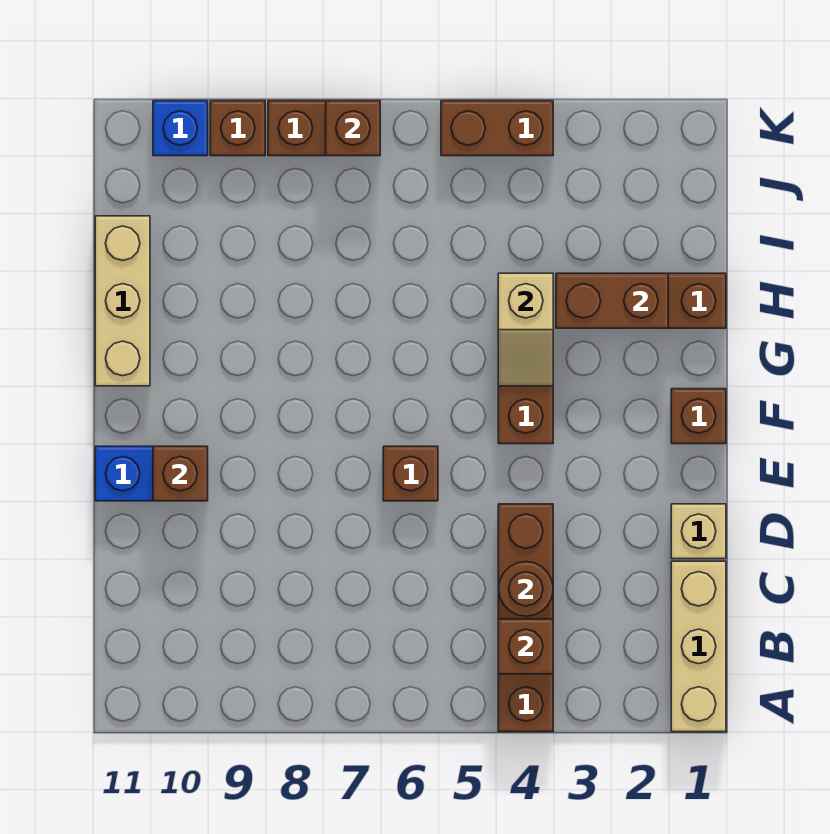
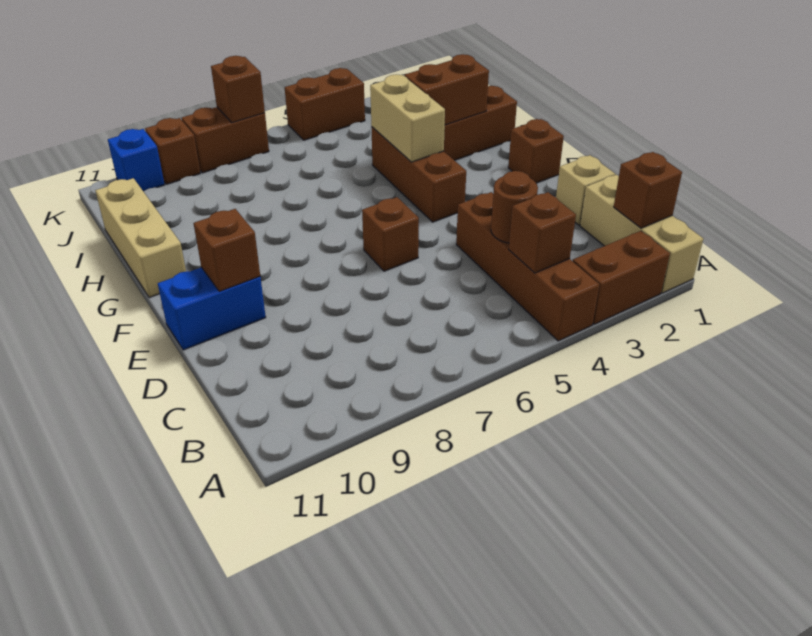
none -> brown 1x2 brick [573,231,670,324]
none -> brown 1x1 brick [614,152,682,228]
tan 1x2 slope [498,273,553,386] -> tan 1x2 brick [370,75,445,162]

